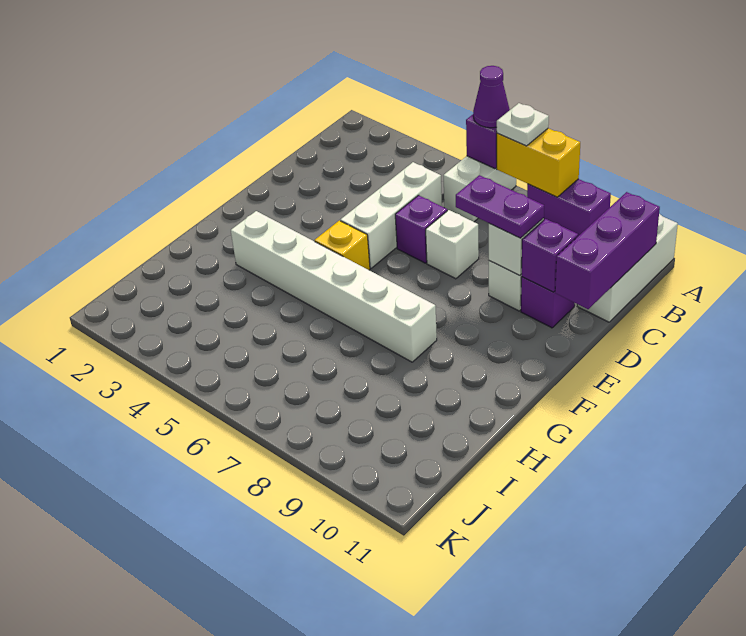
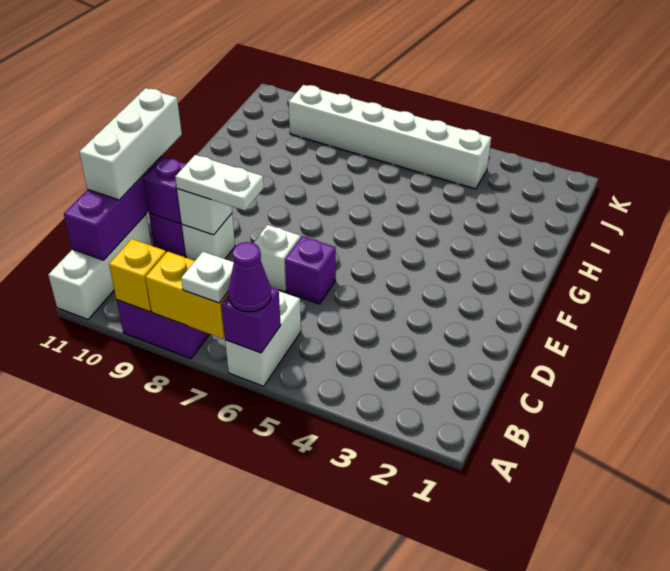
white 1x3 brick [341,162,442,268] -> white 1x3 brick moved to [79,88,182,200]
purple 1x2 plate [456,175,544,238] -> white 1x2 plate [175,155,264,210]
yellow 1x1 brick [315,221,370,270] -> yellow 1x1 brick moved to [109,239,166,312]
white 1x6 brick [231,211,437,362] -> white 1x6 brick moved to [289,85,491,189]

